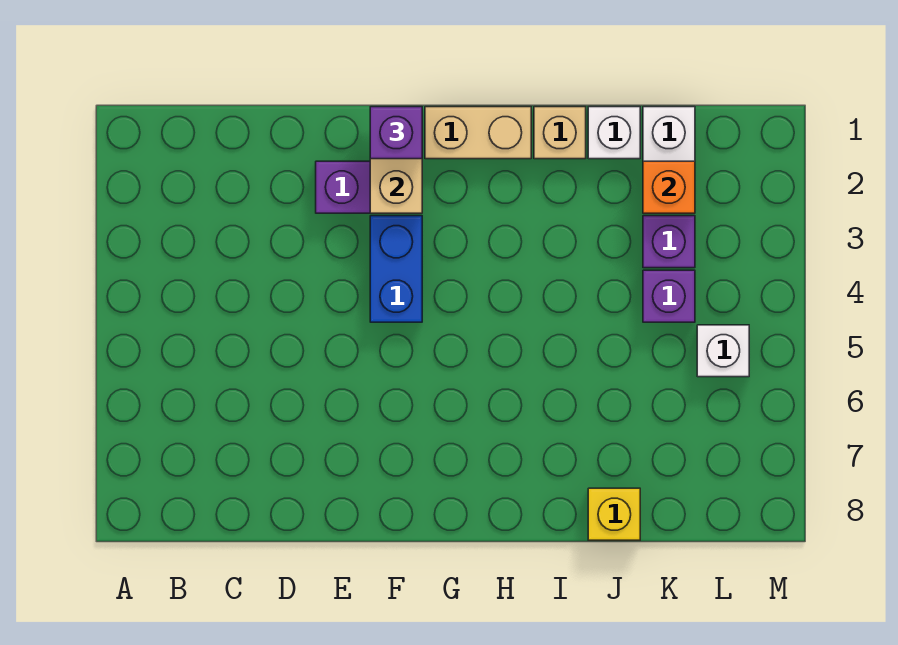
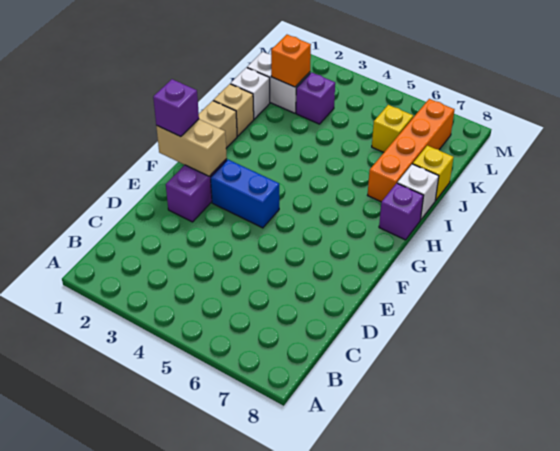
none -> orange 1x4 brick [368,99,454,202]
purple 1x1 brick [643,270,695,322] -> purple 1x1 brick moved to [379,183,424,240]
none -> yellow 1x1 brick [372,105,413,152]
white 1x1 brick [697,325,749,377] -> white 1x1 brick moved to [397,164,439,220]

